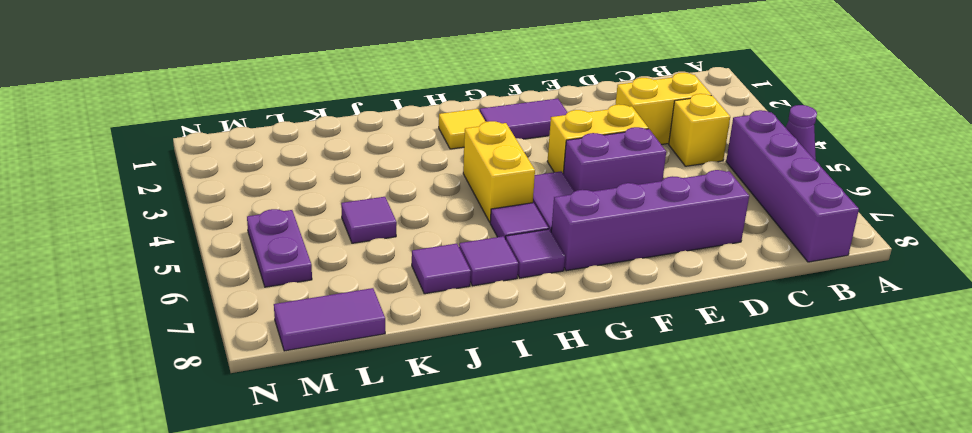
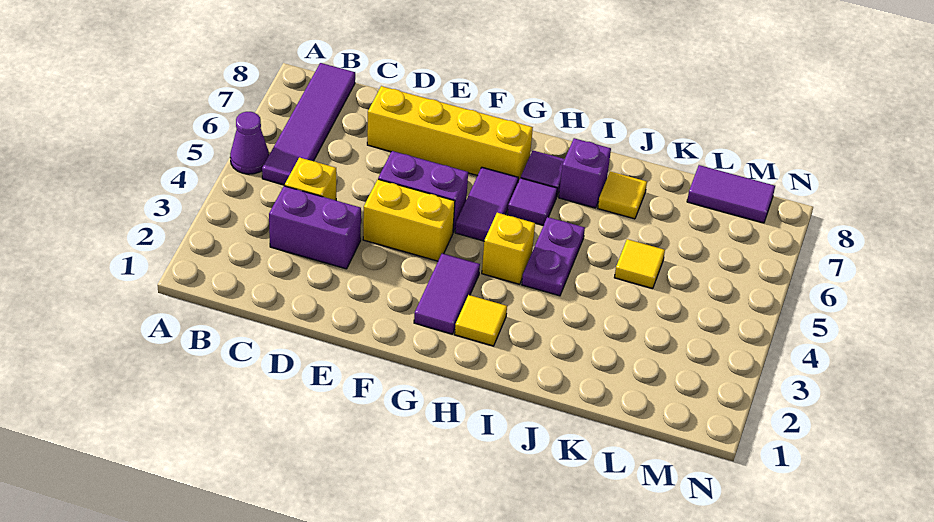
purple 1x4 brick [726,110,859,262] -> purple 1x4 tile [262,63,355,185]
yellow 1x2 brick [615,73,711,145] -> purple 1x2 brick [269,186,361,269]
purple 1x4 brick [551,170,749,271] -> yellow 1x4 brick [367,86,533,182]
purple 1x2 tile [480,99,568,139] -> purple 1x2 tile turned to [414,253,480,334]
yellow 1x2 brick [463,121,535,222] -> yellow 1x1 brick [482,213,535,284]
purple 1x1 tile [459,236,518,286] -> purple 1x1 brick [559,138,611,208]
purple 1x1 tile [412,244,471,294] -> yellow 1x1 tile [598,171,647,219]
purple 1x1 tile [341,197,397,243] -> yellow 1x1 tile [614,239,665,289]
purple 1x2 plate [247,209,312,287] -> purple 1x2 plate moved to [522,217,585,296]

